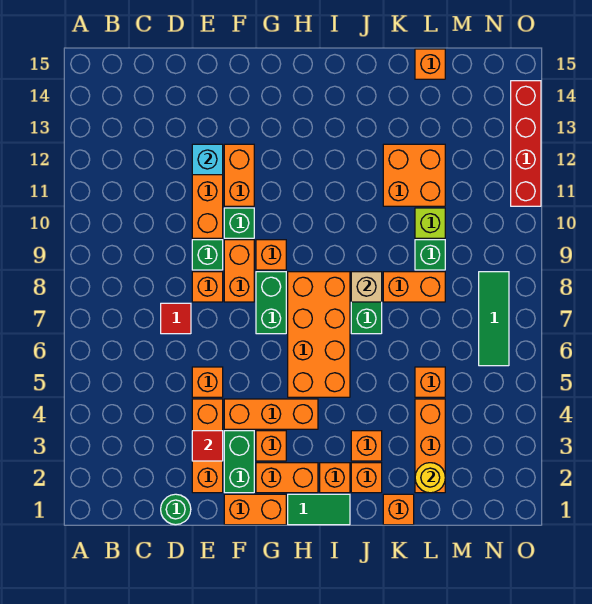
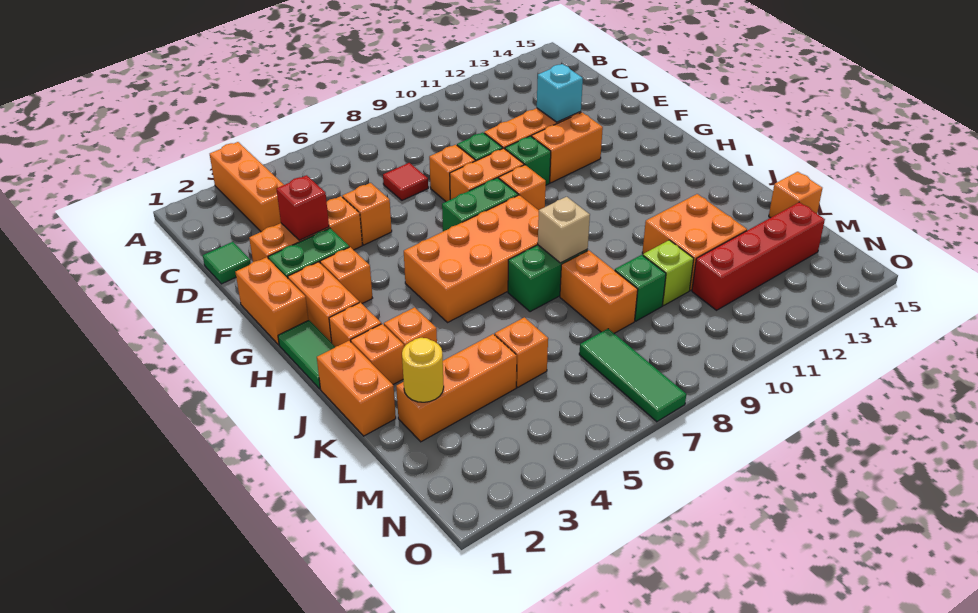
green 1x1 round brick [161,494,191,525] -> green 1x1 tile [203,242,251,284]
red 1x1 tile [192,431,223,461] -> red 1x1 brick [277,175,329,240]
orange 1x3 brick [224,399,318,429] -> orange 1x3 brick moved to [210,142,284,232]
orange 1x1 brick [383,494,414,525] -> orange 1x2 brick [317,341,396,436]
green 1x3 tile [479,272,509,366] -> green 1x3 tile turned to [579,329,686,422]
red 1x4 brick [511,81,541,206] -> red 1x4 brick moved to [692,202,825,310]

